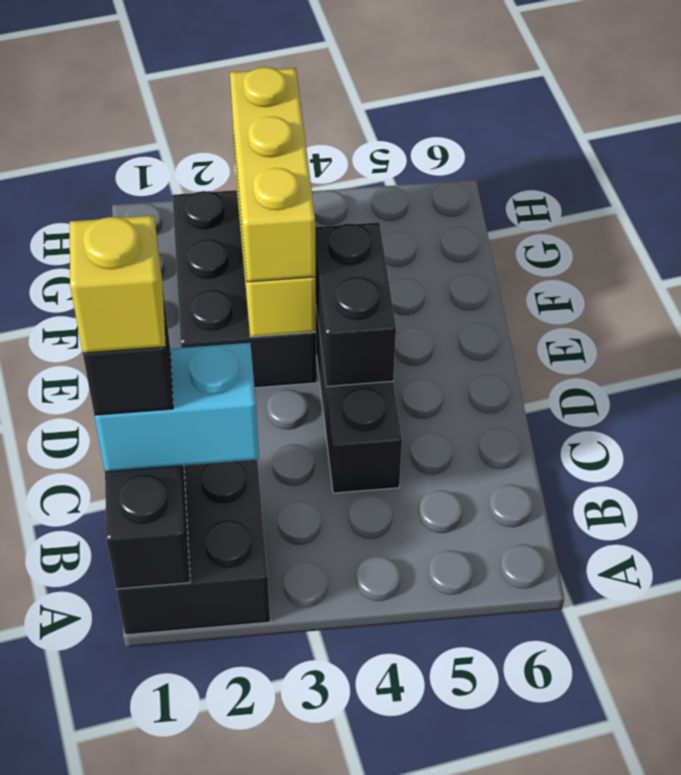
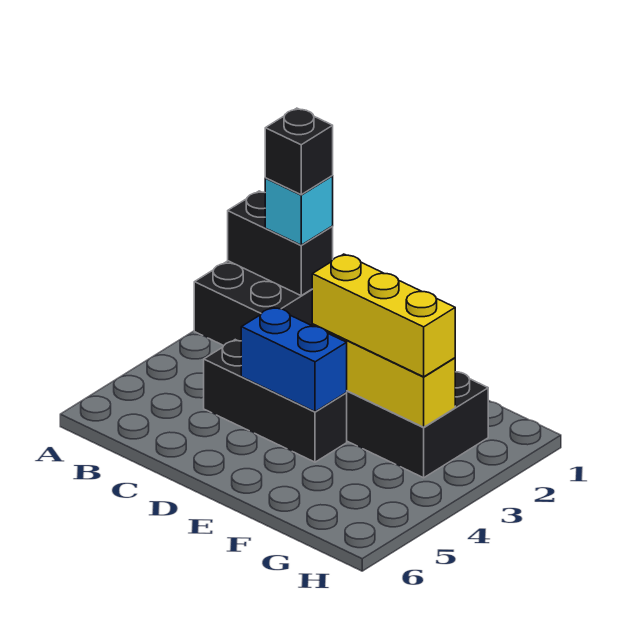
cyan 1x2 brick [94,343,259,472] -> cyan 1x1 brick [265,176,333,245]
yellow 1x1 brick [70,216,166,353] -> none
black 1x2 brick [315,222,396,387] -> blue 1x2 brick [241,307,347,412]

